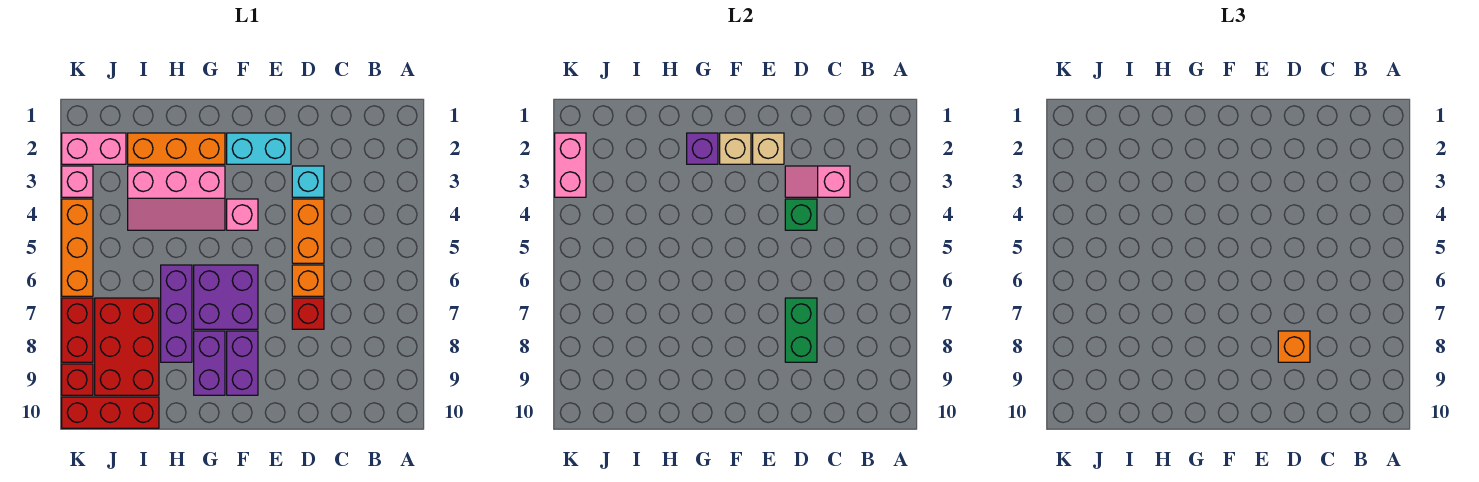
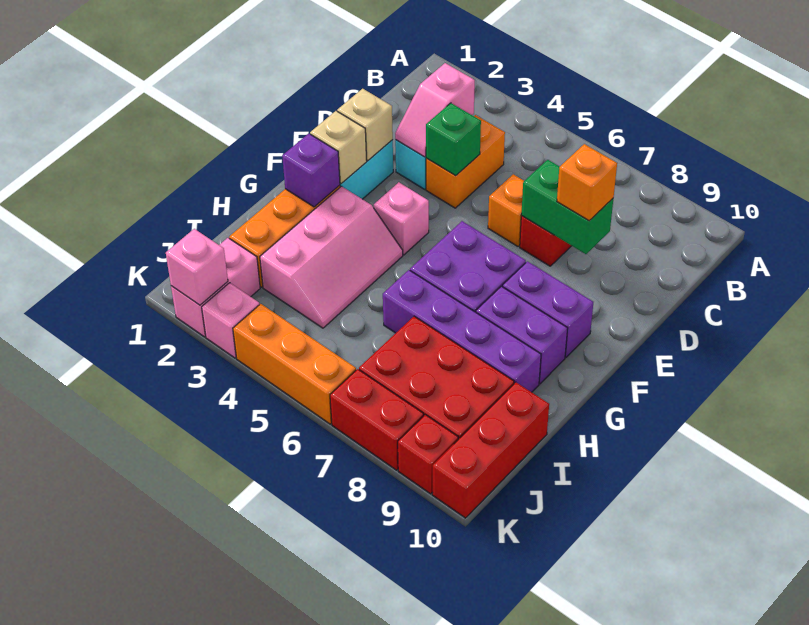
orange 1x2 brick [292,199,324,263] -> orange 1x2 brick turned to [426,115,505,208]
purple 1x3 brick [161,265,192,362] -> purple 1x4 brick [383,270,541,392]
pink 1x2 brick [555,133,586,197] -> pink 1x1 brick [166,229,228,305]

